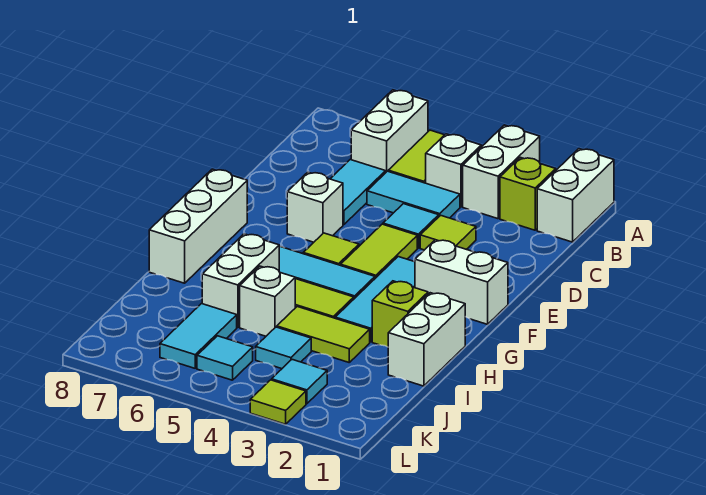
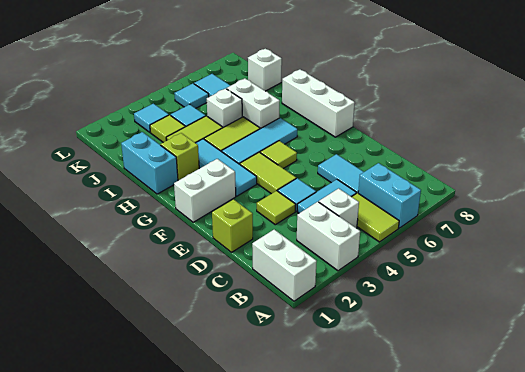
white 1x2 brick [351,90,428,172] -> cyan 1x2 brick [358,163,421,228]
lime 1x1 brick [500,157,556,230] -> lime 1x1 brick moved to [212,199,253,252]
white 1x1 brick [287,172,343,242] -> white 1x1 brick moved to [248,49,282,91]
white 1x2 brick [388,293,465,386] -> cyan 1x2 brick [121,132,178,194]
lime 1x1 tile [250,380,306,424] -> lime 1x1 tile moved to [150,115,185,142]

